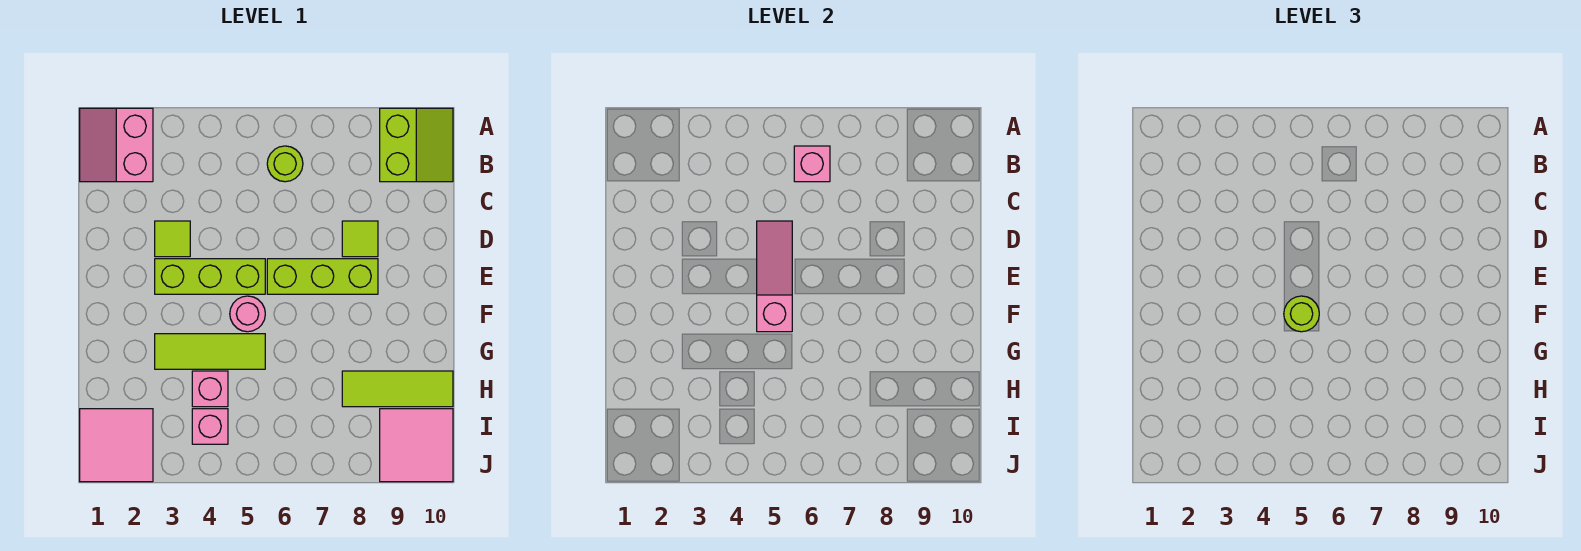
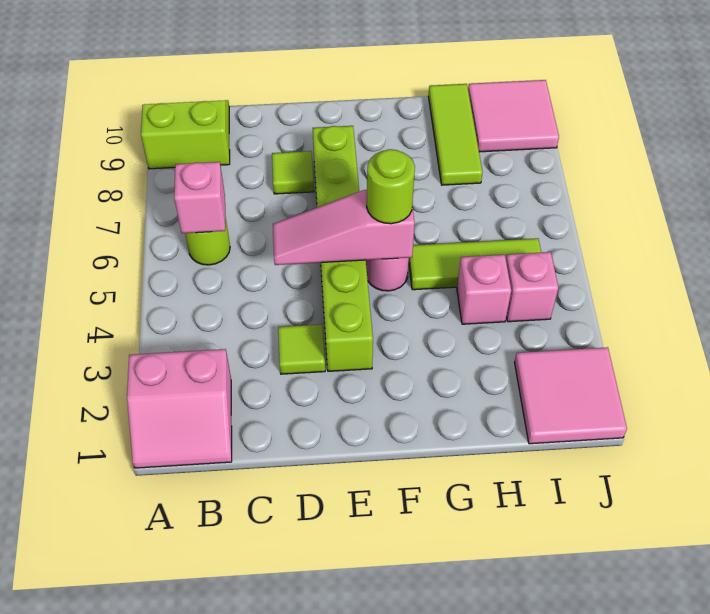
lime 1x3 tile [155,334,265,369] -> lime 1x3 tile turned to [409,238,541,290]

